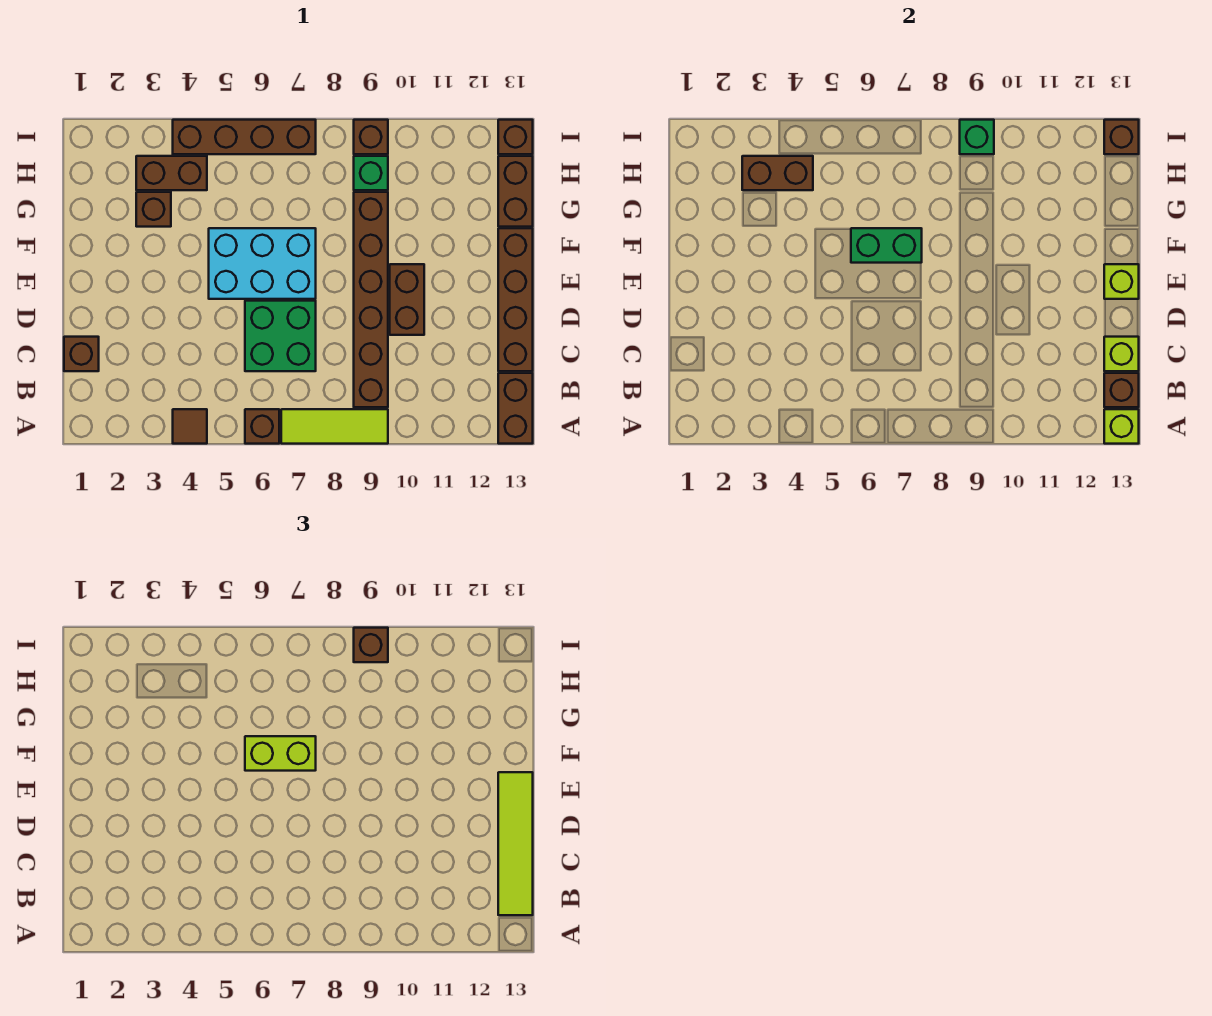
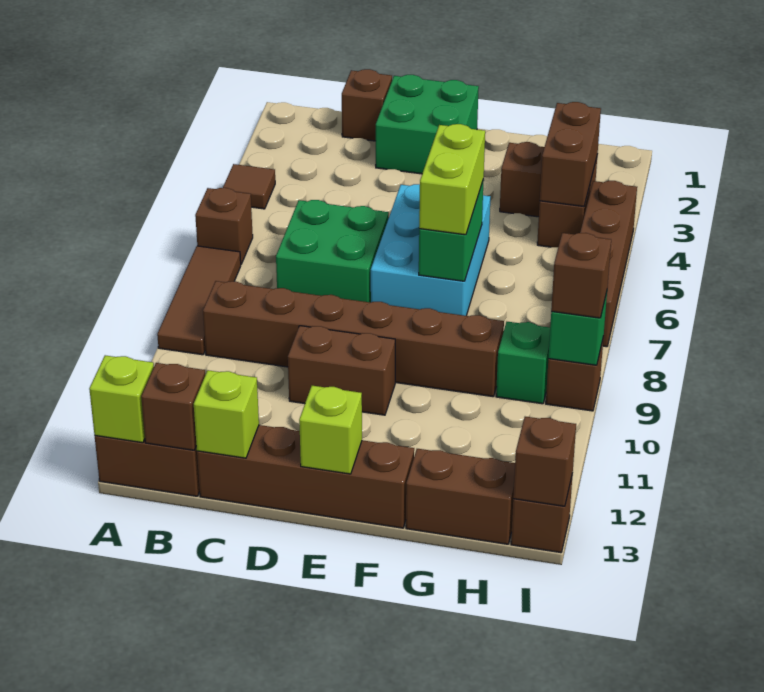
lime 1x3 tile [281,409,388,444] -> brown 1x3 tile [157,246,241,355]
lime 1x4 tile [498,772,533,915] -> none
none -> green 2x2 brick [376,75,479,174]

